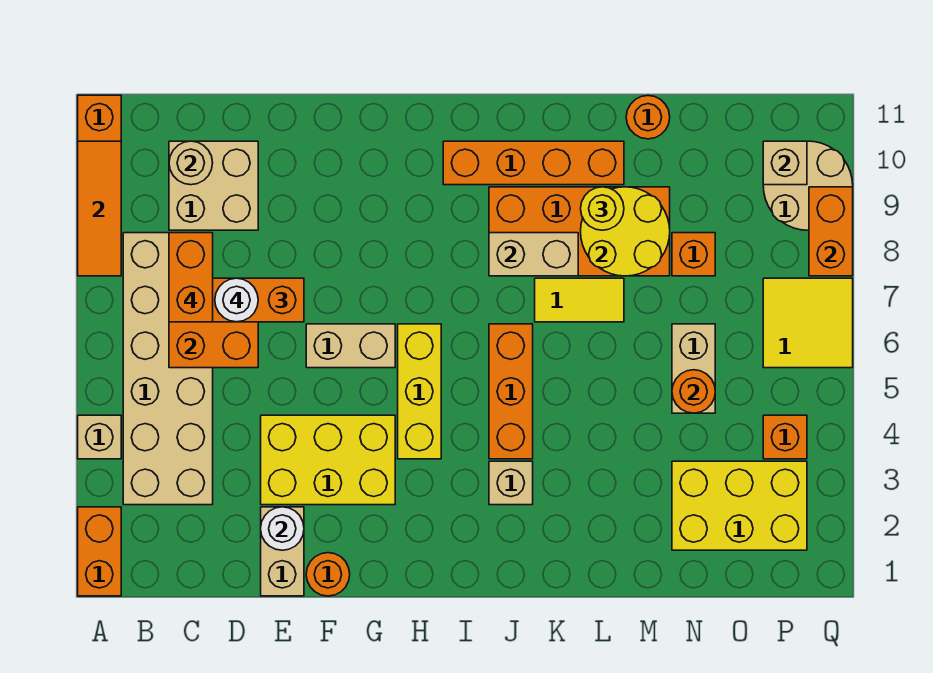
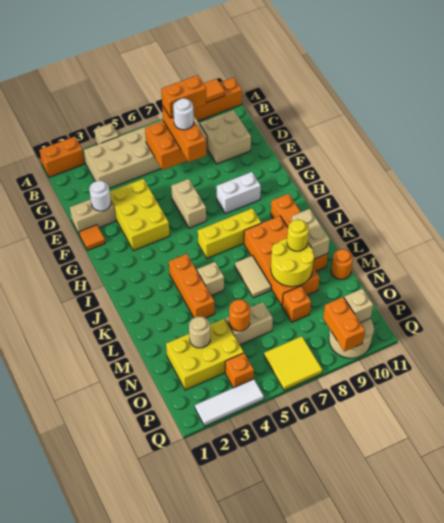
tan 1x1 round brick [169,141,213,185] -> tan 1x1 round brick moved to [189,317,210,348]
orange 1x1 round brick [306,553,350,596] -> orange 1x1 tile [79,225,105,250]
none -> white 1x2 brick [217,172,261,214]
yellow 1x3 brick [398,324,441,459] -> yellow 1x3 brick moved to [198,208,261,258]
tan 1x1 brick [489,461,533,505] -> tan 1x1 brick moved to [197,262,224,296]
orange 1x3 brick [489,324,533,459] -> orange 1x3 brick turned to [169,254,215,318]
tan 1x2 brick [489,233,578,276] -> tan 1x2 brick moved to [292,209,330,259]
yellow 1x2 tile [535,278,624,322] -> tan 1x2 tile [235,256,271,298]
yellow 2x3 brick [672,461,807,550] -> yellow 2x3 brick turned to [166,319,244,390]
none -> white 1x3 tile [195,379,264,426]
orange 1x2 brick [809,187,853,276] -> orange 1x2 brick turned to [323,297,365,351]

